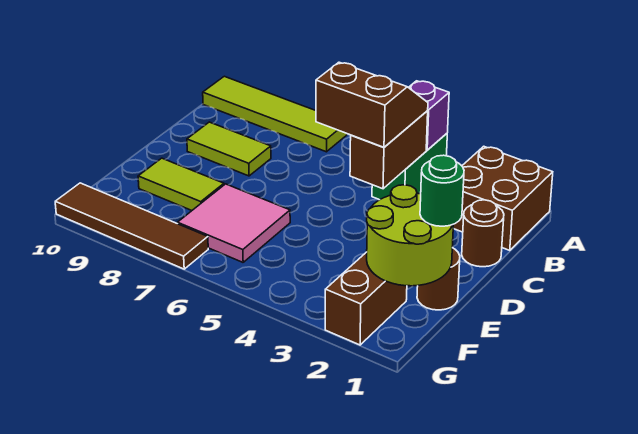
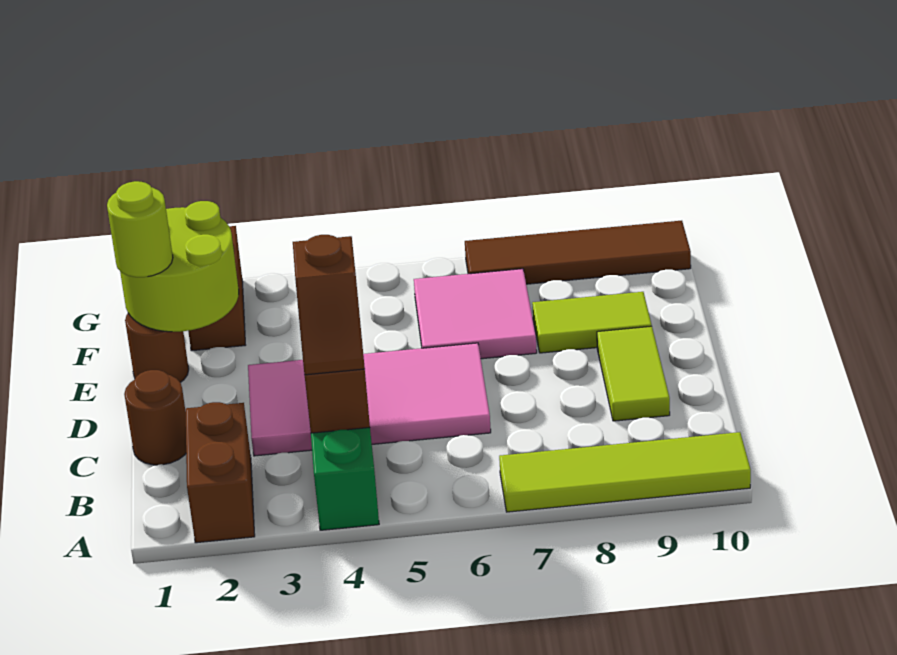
brown 2x2 brick [453,146,553,250] -> brown 1x2 brick [186,402,255,543]
purple 1x1 brick [408,81,449,150] -> none
brown 2x2 slope [316,62,428,147] -> brown 1x2 slope [293,235,365,375]
none -> pink 2x4 tile [248,343,491,456]
lime 1x2 tile [187,122,271,176] -> lime 1x2 tile turned to [597,326,670,421]
green 1x1 round brick [420,155,464,226] -> lime 1x1 round brick [107,181,173,277]

